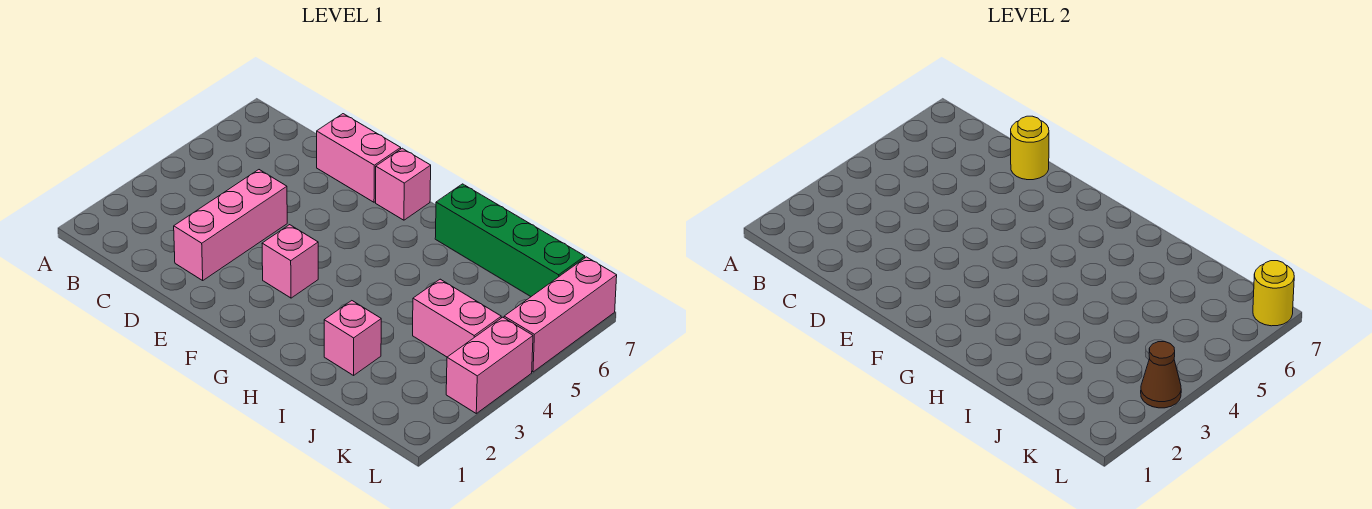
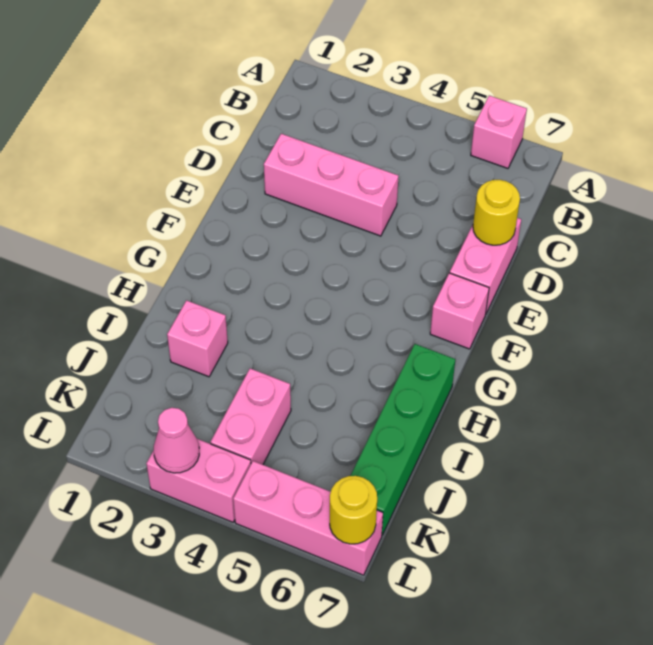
pink 1x1 brick [262,225,318,298] -> pink 1x1 brick moved to [471,96,527,168]
brown 1x1 cone [1141,342,1181,408] -> pink 1x1 cone [154,408,199,473]

